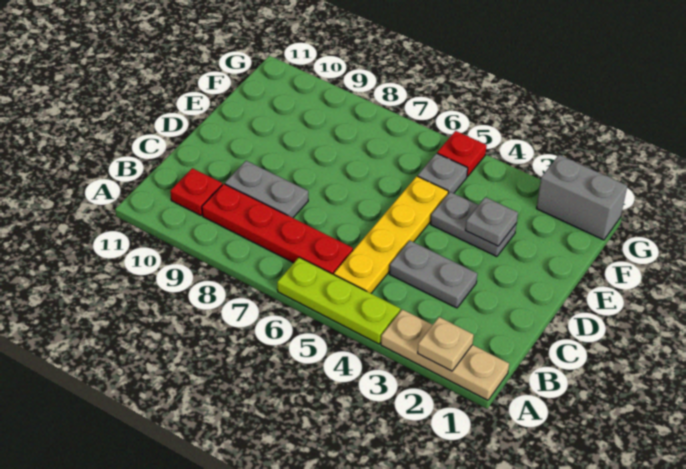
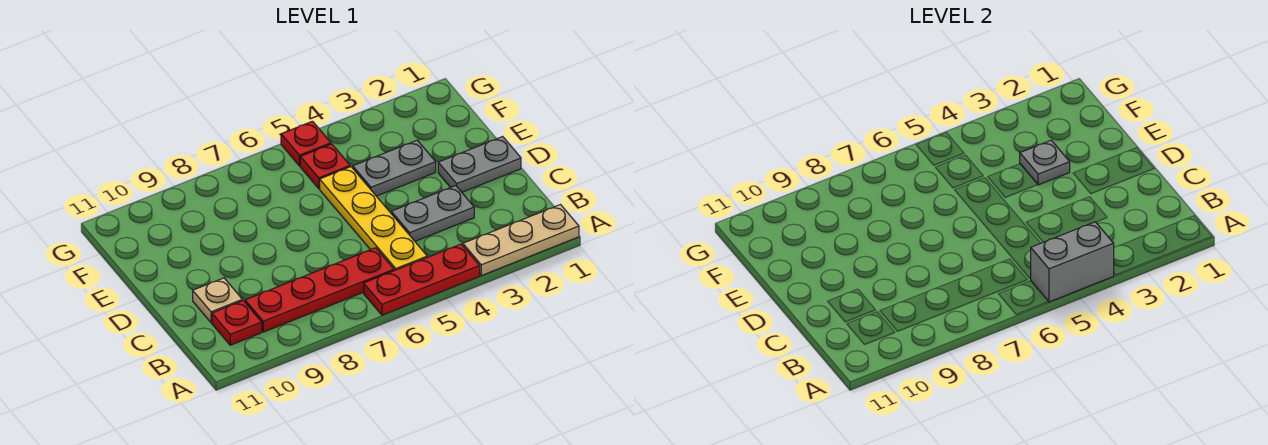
tan 1x1 plate [418,317,474,371] -> tan 1x1 plate moved to [193,278,242,323]
lime 1x3 plate [277,257,401,344] -> red 1x3 plate [364,244,480,315]
grey 1x2 plate [225,161,308,218] -> grey 1x2 plate moved to [438,137,521,192]
grey 1x1 plate [418,153,468,194] -> red 1x1 plate [300,144,350,188]
grey 1x2 brick [536,155,627,240] -> grey 1x2 brick moved to [1030,222,1114,302]

